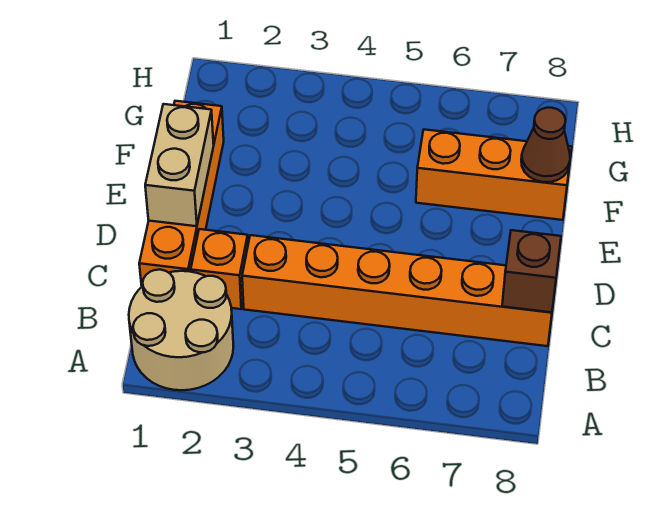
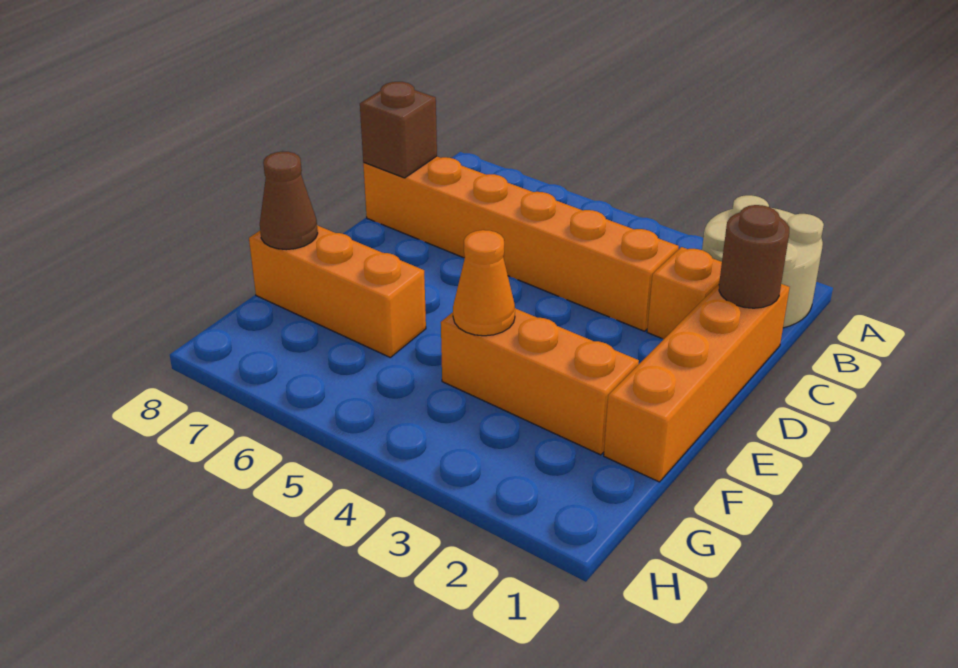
none -> brown 1x1 round brick [719,205,789,308]
tan 1x2 brick [145,104,214,226] -> none
none -> orange 1x3 brick [441,308,639,455]
none -> orange 1x1 cone [453,230,515,336]

